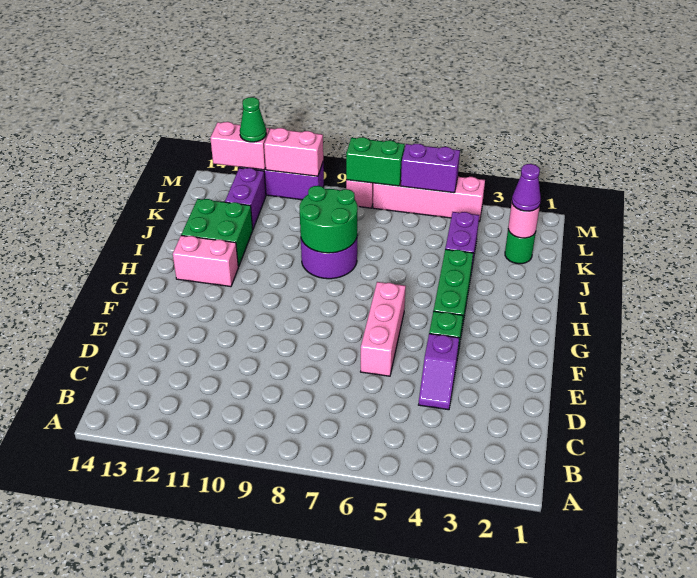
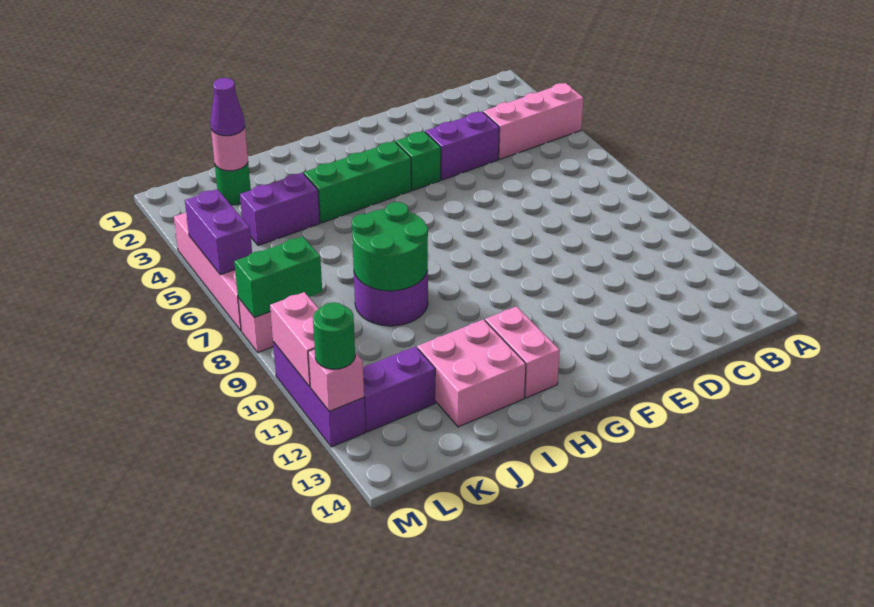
purple 1x2 slope [419,334,459,410] -> purple 1x2 brick [425,111,499,180]
pink 1x3 brick [361,282,406,376] -> pink 1x3 brick moved to [483,83,583,159]
green 2x2 brick [181,199,253,267] -> pink 2x2 brick [417,319,526,427]
green 1x2 brick [346,137,405,186] -> green 1x2 brick turned to [234,237,322,318]
pink 1x2 brick [210,122,269,170] -> pink 1x1 brick [308,349,364,411]
green 1x1 cone [240,97,266,142] -> green 1x1 round brick [313,302,355,369]

